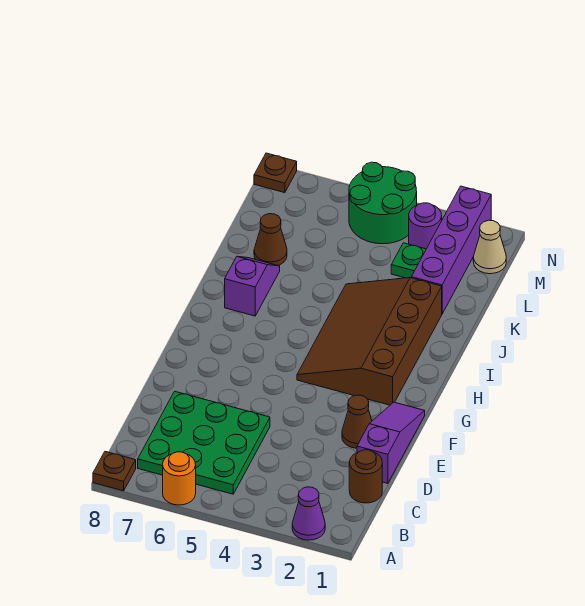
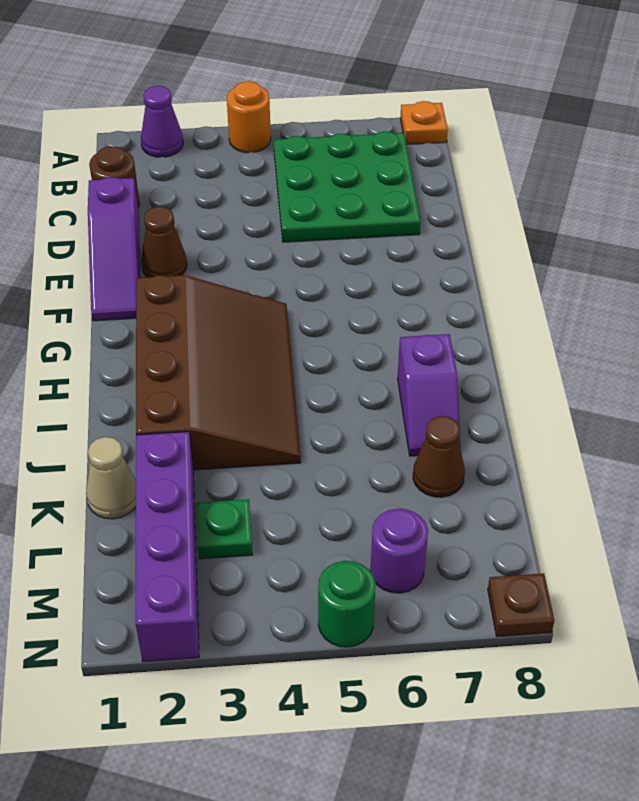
orange 1x1 round brick [163,452,196,505] -> orange 1x1 round brick moved to [227,81,271,153]
brown 1x1 plate [93,452,136,491] -> orange 1x1 plate [400,101,448,145]
tan 1x1 cone [473,220,506,274] -> tan 1x1 cone moved to [86,437,136,519]
purple 1x1 round brick [409,203,442,249] -> purple 1x1 round brick moved to [370,509,428,593]
green 2x2 round brick [349,162,417,244] -> green 1x1 round brick [318,561,376,647]

